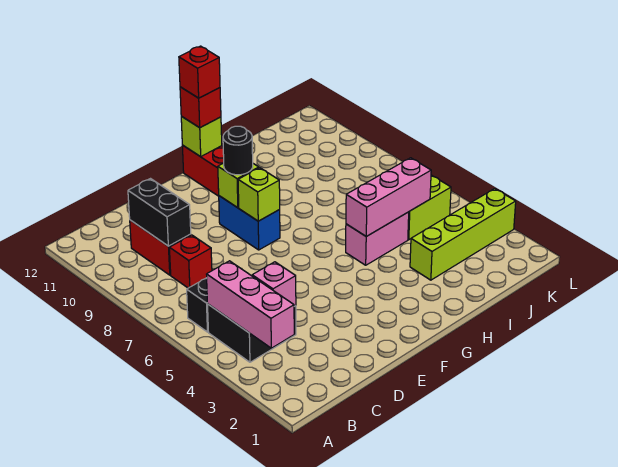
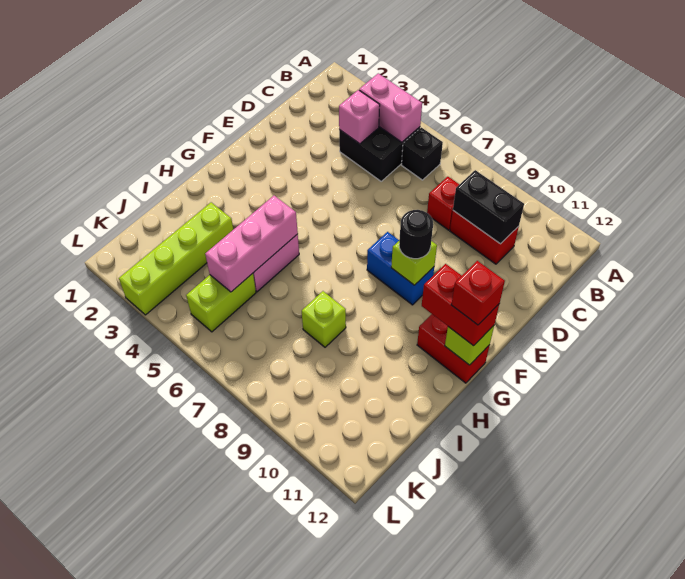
pink 1x3 brick [207,261,294,348] -> pink 1x2 brick [359,73,422,142]
lime 1x1 brick [238,168,280,221] -> lime 1x1 brick moved to [302,291,346,347]
red 1x1 brick [180,87,221,128] -> red 1x2 brick [422,264,499,346]

